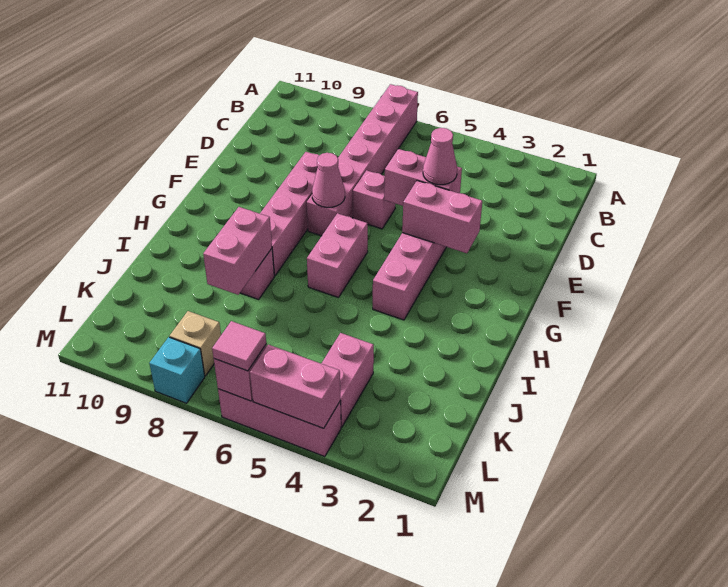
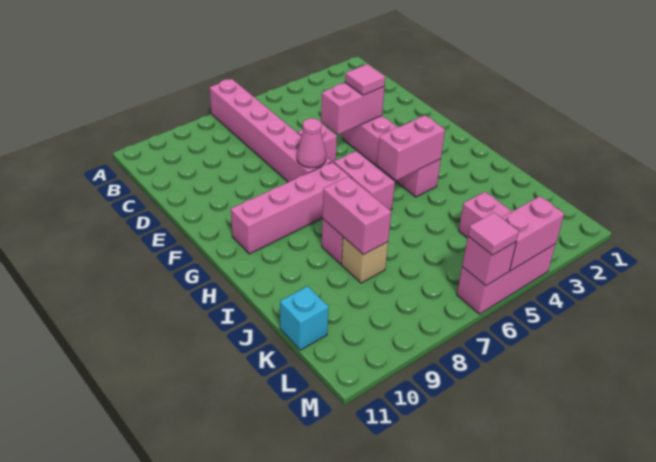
pink 1x1 cone [423,128,457,185] -> pink 1x1 tile [345,64,385,95]
pink 1x4 brick [260,152,320,276] -> pink 1x4 brick turned to [231,162,351,254]
pink 1x2 brick [402,181,482,253] -> pink 1x2 brick moved to [377,115,445,180]
tan 1x1 brick [170,311,221,376] -> tan 1x1 brick moved to [341,237,388,283]
cyan 1x1 brick [149,337,205,403] -> cyan 1x1 brick moved to [280,286,329,350]

